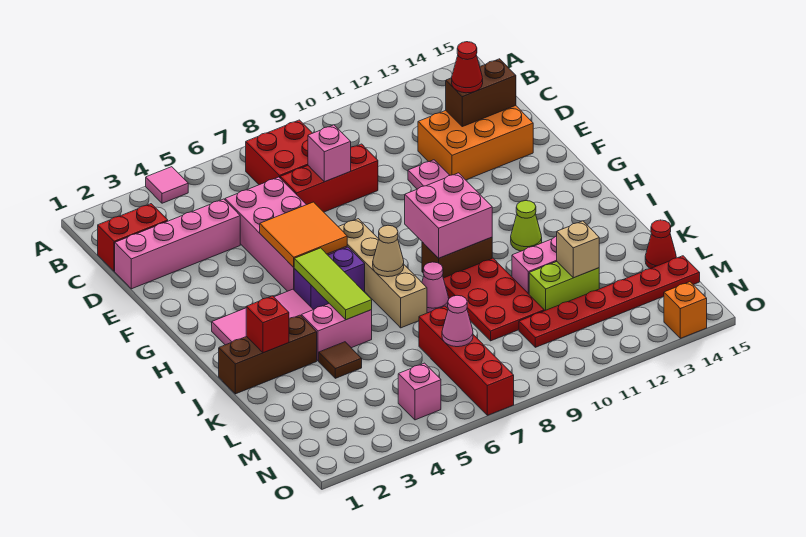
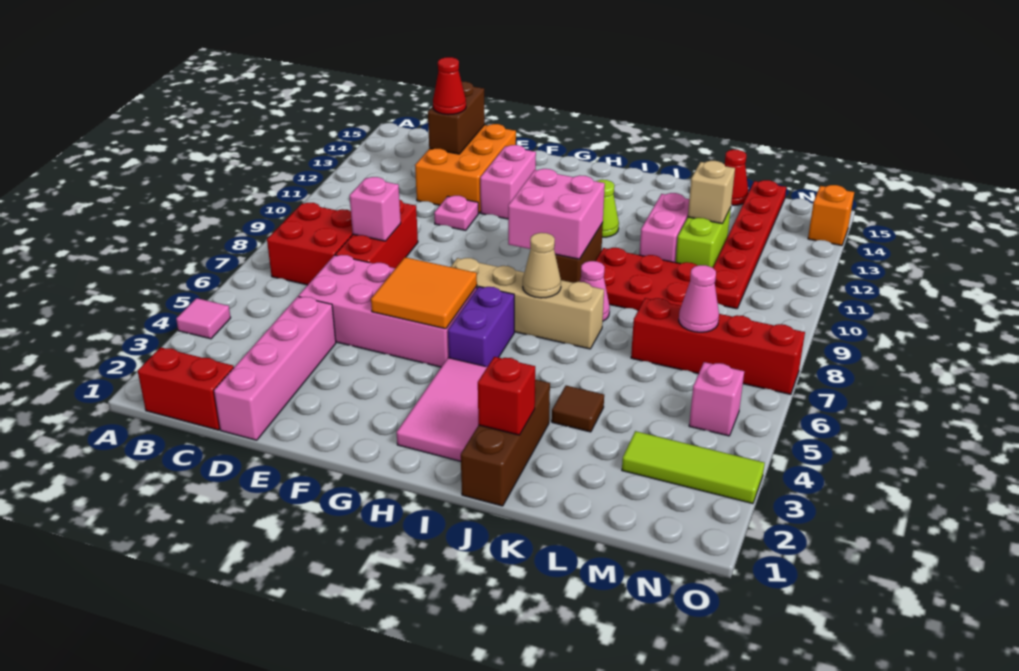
red 1x2 brick [98,204,168,271] -> red 1x2 brick turned to [138,347,234,430]
lime 1x3 tile [294,248,372,320] -> lime 1x3 tile moved to [622,431,765,504]
pink 1x2 brick [302,304,372,361] -> pink 1x2 brick moved to [480,145,536,219]

